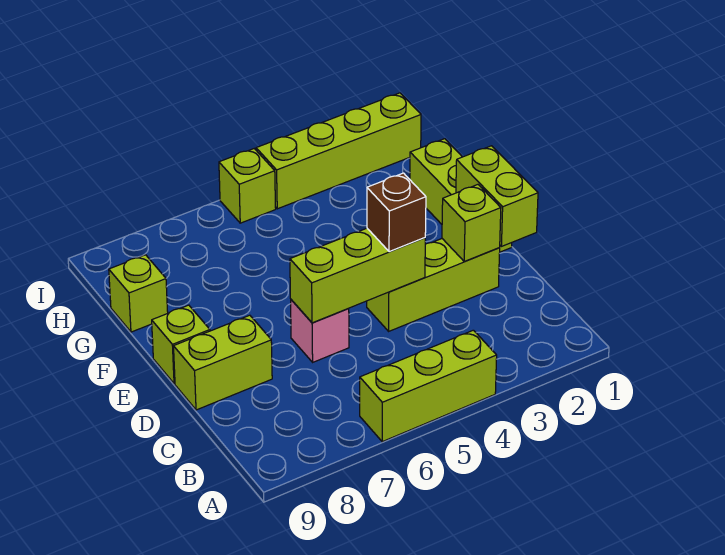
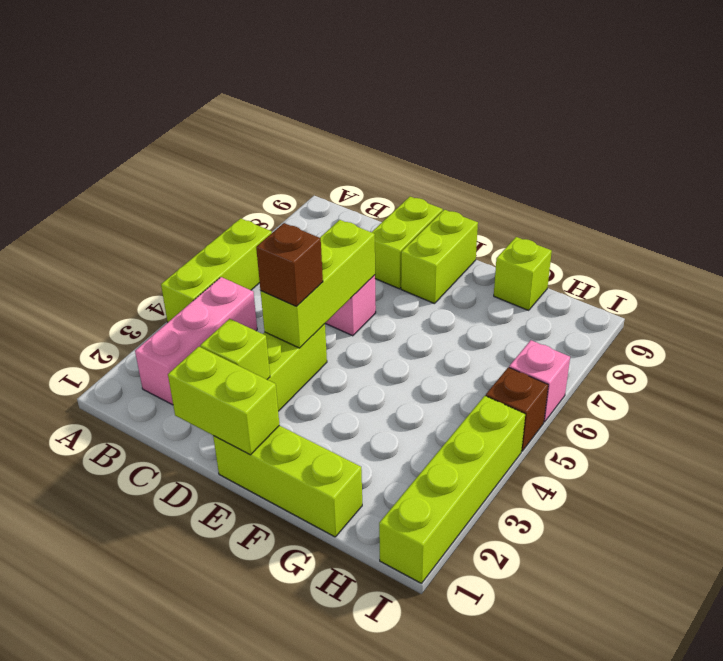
none -> pink 1x3 brick [135,277,257,405]
lime 1x1 brick [152,305,210,384] -> lime 1x2 brick [401,210,478,304]
lime 1x1 brick [219,149,276,223] -> brown 1x1 brick [486,367,548,451]
none -> pink 1x1 brick [509,340,570,422]

